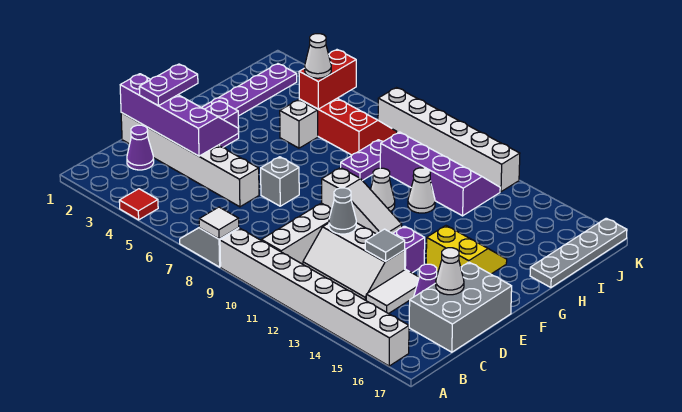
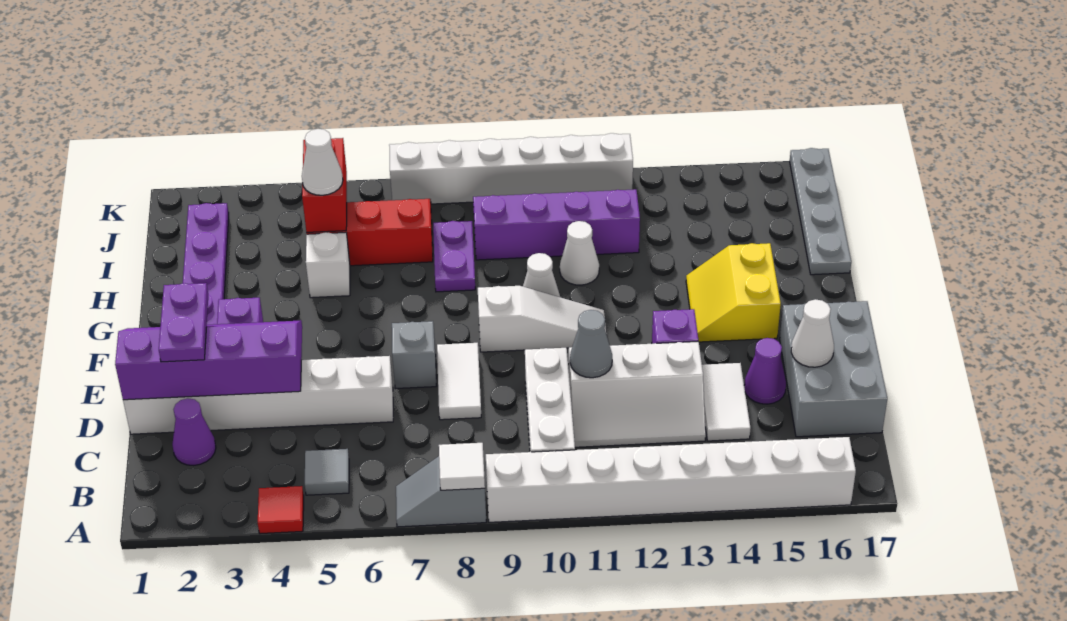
none -> white 1x2 tile [437,343,481,420]
grey 1x1 tile [365,229,405,261] -> grey 1x1 tile moved to [305,449,349,495]
yellow 2x2 slope [426,226,507,274] -> yellow 2x2 slope turned to [686,243,781,342]

